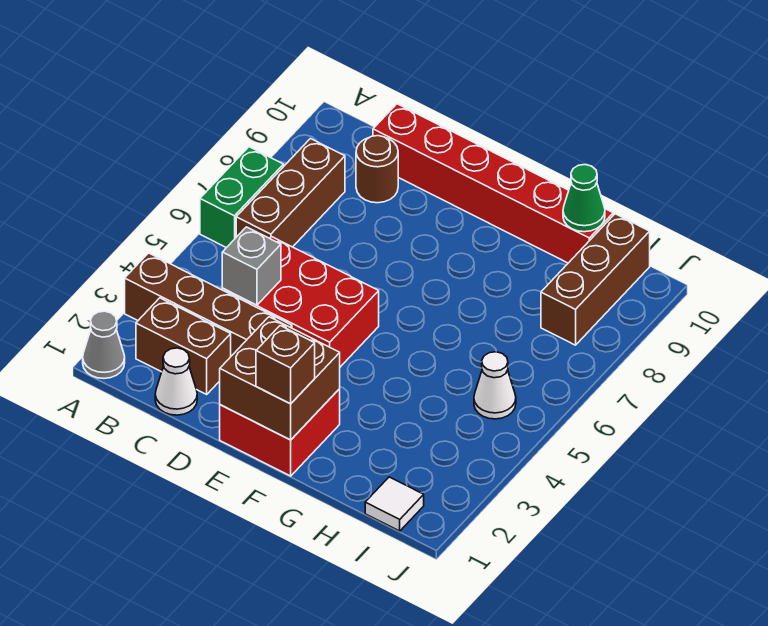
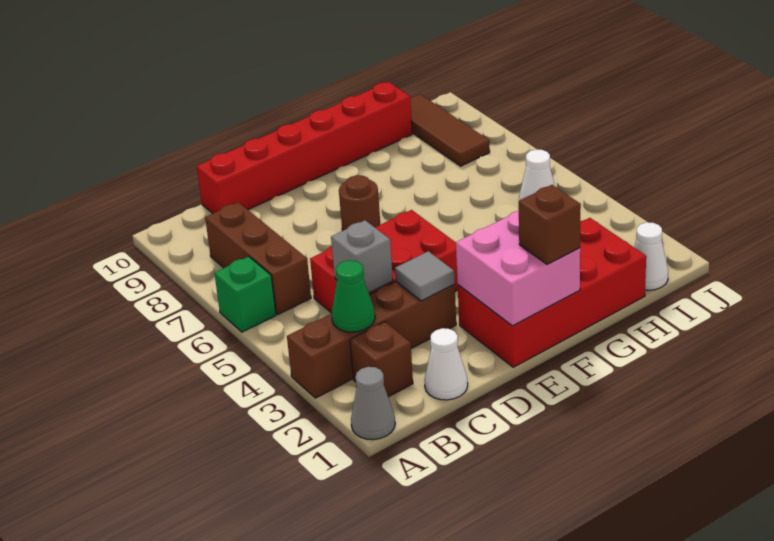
green 1x2 brick [200,147,284,248] -> green 1x1 brick [214,257,276,332]
brown 1x2 brick [136,298,231,394] -> brown 1x1 brick [350,322,413,397]
brown 1x1 round brick [356,136,398,203] -> brown 1x1 round brick moved to [339,175,380,231]
none -> grey 1x1 tile [395,251,455,301]
red 2x2 brick [220,389,340,476] -> red 2x4 brick [458,218,646,367]
brown 2x2 brick [220,317,340,440] -> pink 2x2 brick [456,211,580,326]
green 1x1 cone [563,165,605,232] -> green 1x1 cone moved to [332,260,375,332]
white 1x1 tile [365,477,424,531] -> white 1x1 cone [634,222,668,290]
brown 1x3 brick [541,214,650,345] -> brown 1x3 tile [410,94,490,166]

